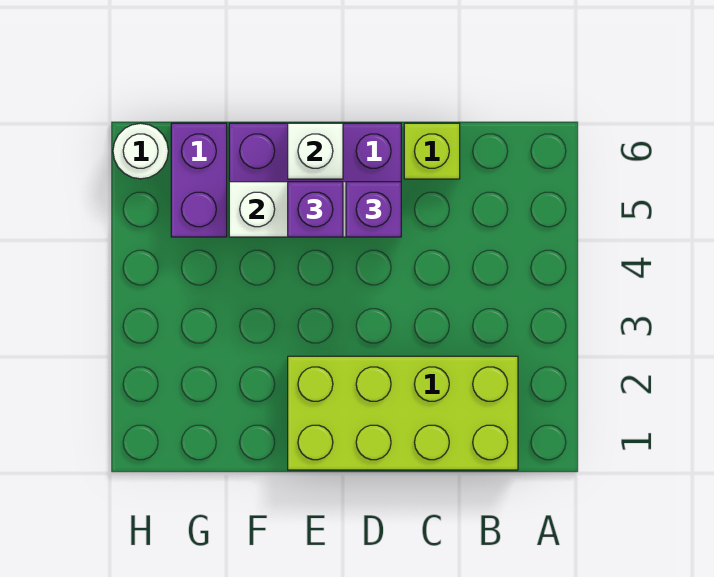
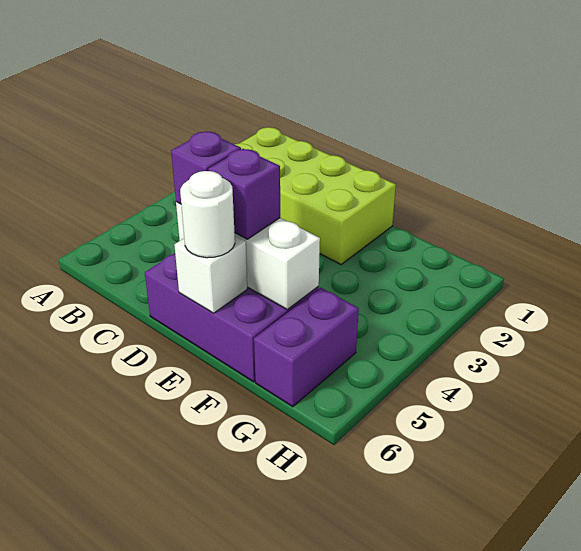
lime 1x1 brick [404,123,460,179] -> none
white 1x1 round brick [113,123,168,179] -> white 1x1 round brick moved to [180,171,235,258]

